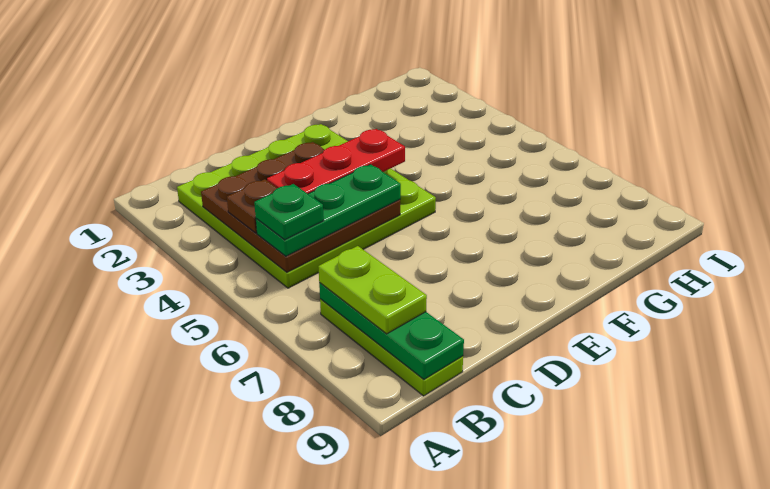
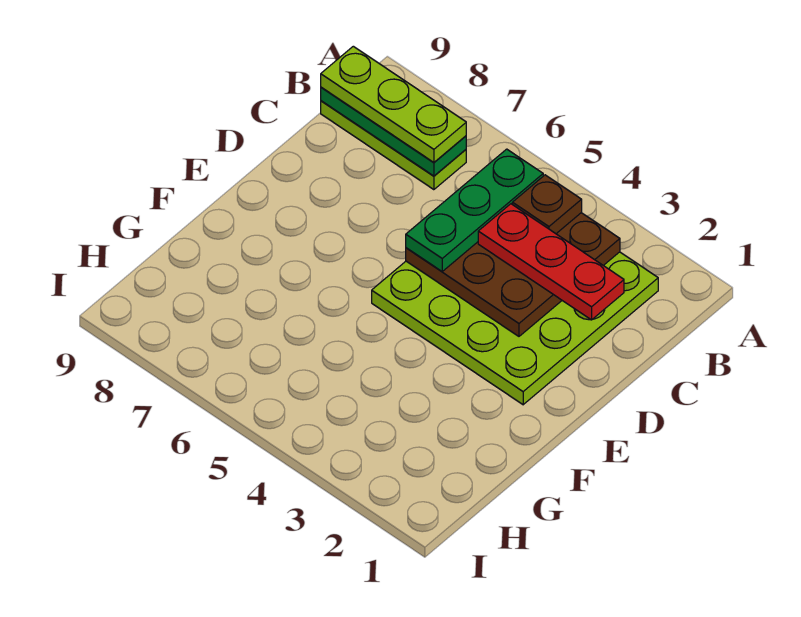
green 1x1 plate [254,184,324,240] -> none
lime 1x2 plate [318,246,427,334] -> lime 1x3 plate [321,46,466,163]
red 1x3 plate [267,129,405,194] -> red 1x3 plate turned to [478,204,624,320]

